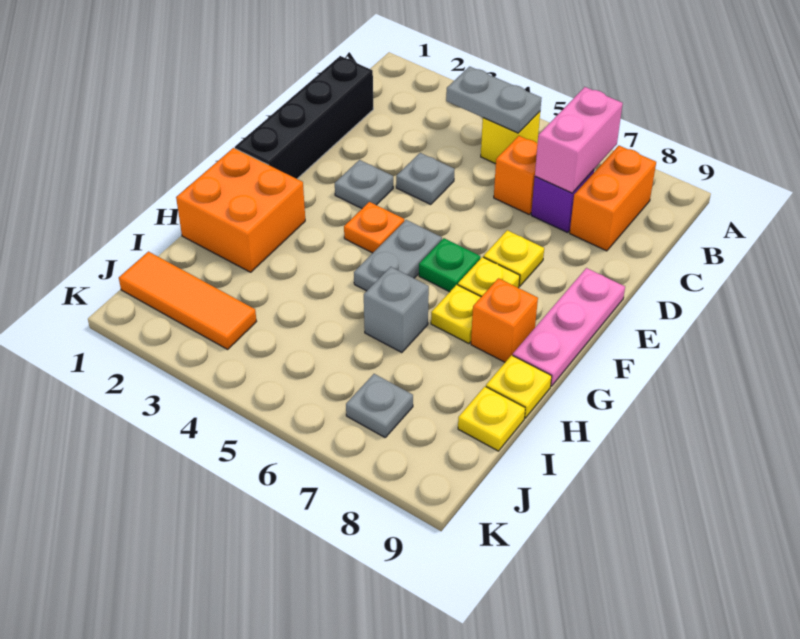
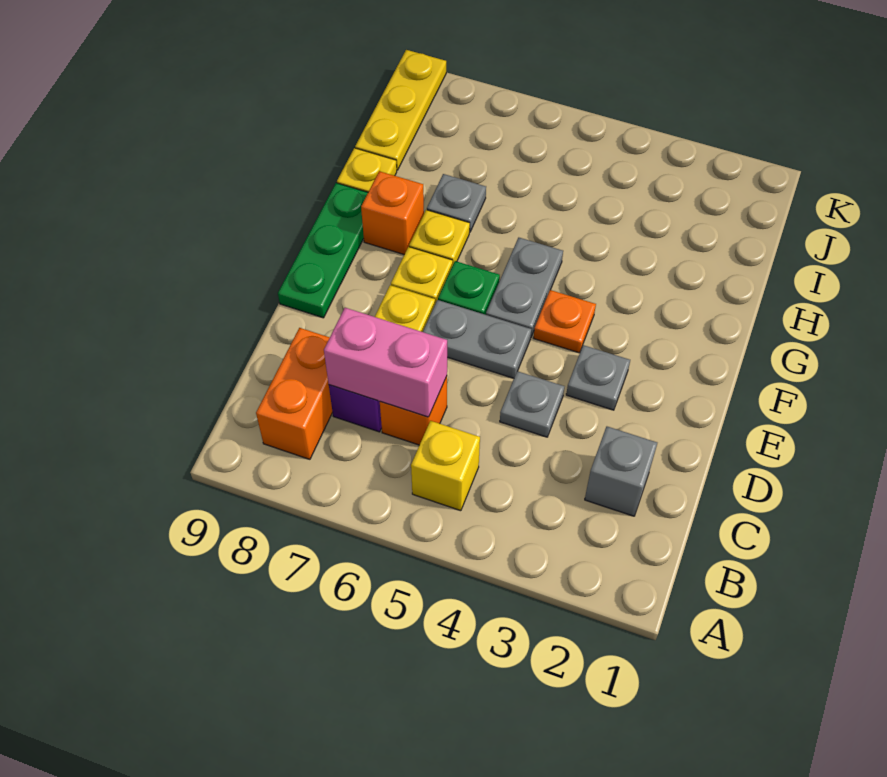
grey 1x2 plate [446,67,541,133] -> grey 1x2 plate moved to [423,300,531,378]
pink 1x2 brick [535,87,623,193] -> pink 1x2 brick turned to [324,308,447,417]
black 1x4 brick [235,56,373,179] -> none
pink 1x3 plate [513,268,625,386] -> green 1x3 plate [278,183,368,318]
orange 2x2 brick [176,148,305,272] -> none
grey 1x1 brick [364,267,429,353] -> grey 1x1 brick moved to [585,427,657,516]
yellow 1x1 plate [458,387,525,451] -> yellow 1x3 plate [355,50,446,170]
orange 1x3 tile [119,252,257,349] -> none
grey 1x1 plate [346,374,413,437] -> grey 1x1 plate moved to [427,174,486,232]

